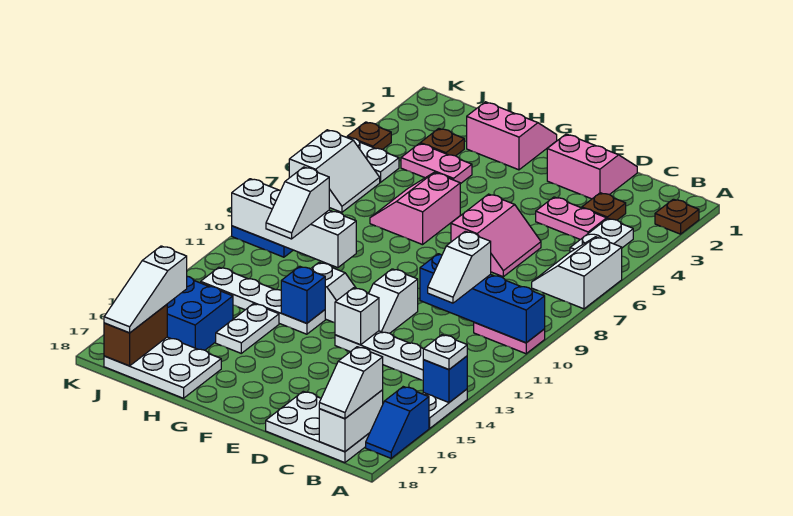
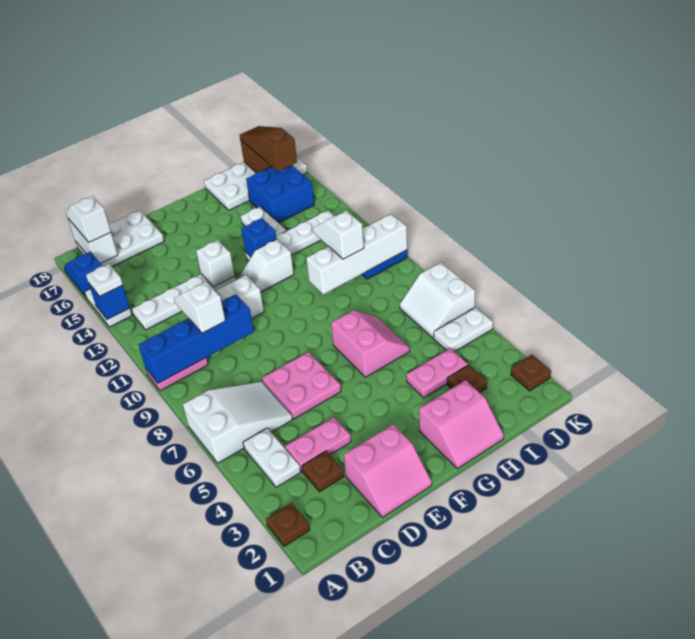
white 2x2 slope [532,237,622,309] -> white 2x3 slope [183,382,293,463]
pink 2x2 slope [451,194,541,277] -> pink 2x2 plate [262,352,341,419]
white 2x3 plate [104,337,221,398] -> white 2x4 plate [204,158,307,210]
white 1x3 slope [104,246,187,333] -> brown 1x3 slope [240,126,297,172]
brown 1x1 plate [347,122,391,149] -> brown 1x1 plate moved to [511,355,551,391]

